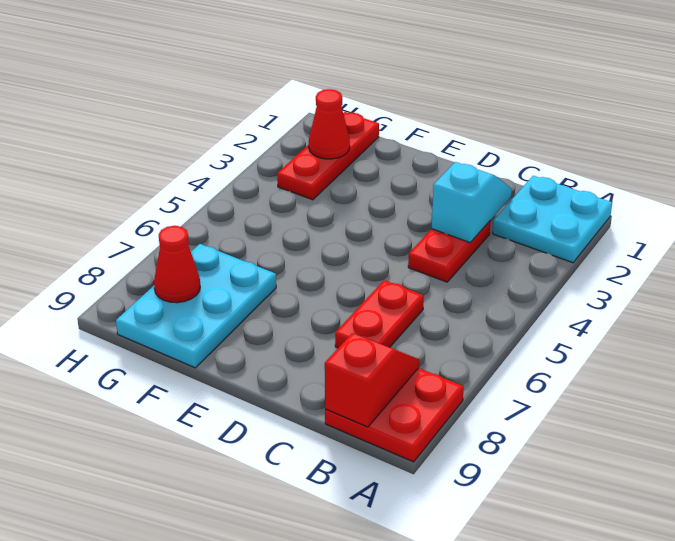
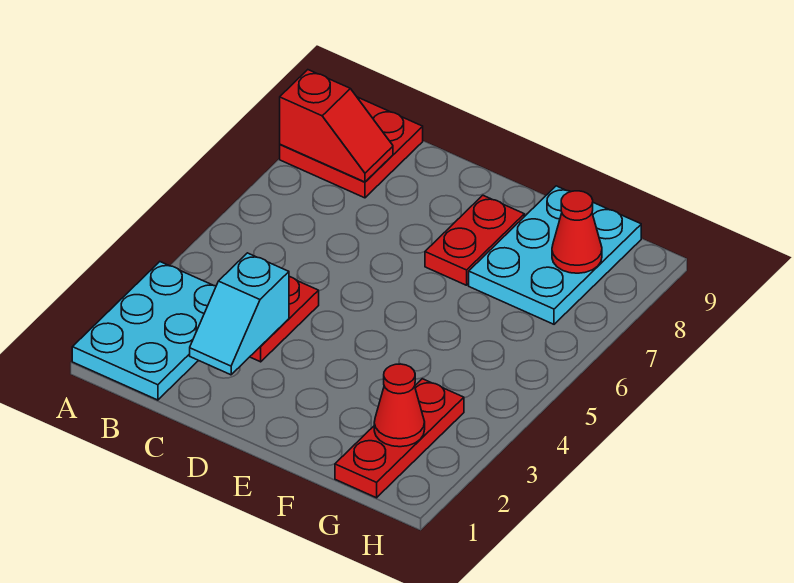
cyan 2x2 plate [493,176,612,263] -> cyan 2x3 plate [72,262,216,400]
red 1x2 slope [325,333,419,427] -> red 1x2 slope turned to [280,70,393,182]
red 1x2 plate [335,280,424,348] -> red 1x2 plate moved to [425,195,524,285]

